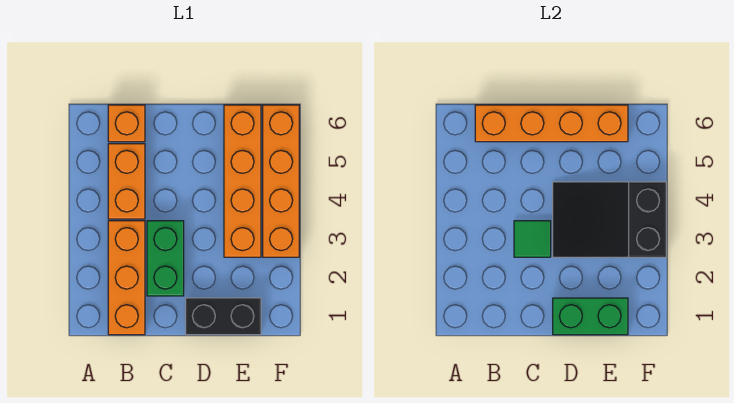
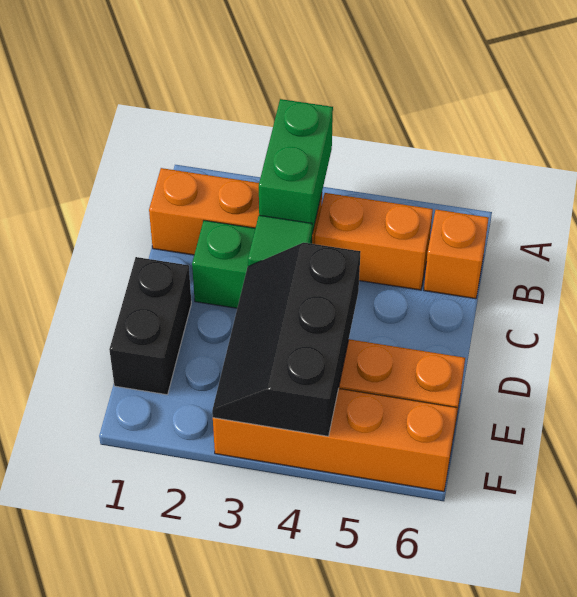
orange 1x4 brick [475,105,628,142] -> none
green 1x2 brick [553,298,628,335] -> green 1x2 brick moved to [259,99,333,234]
black 2x3 slope [553,182,666,257] -> black 2x3 slope turned to [212,243,360,436]

